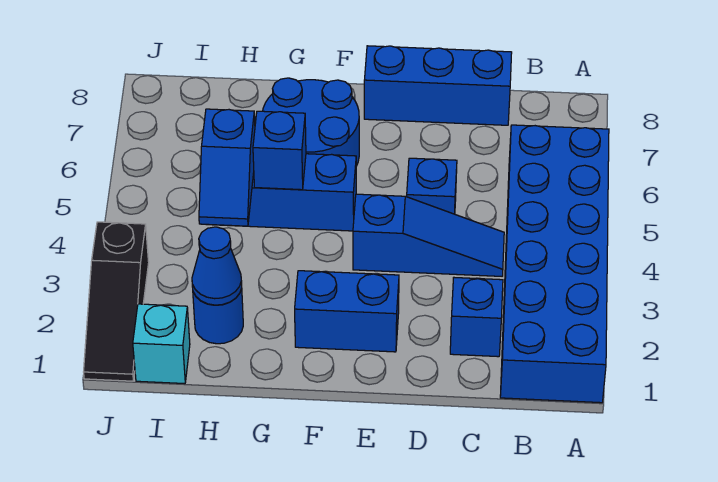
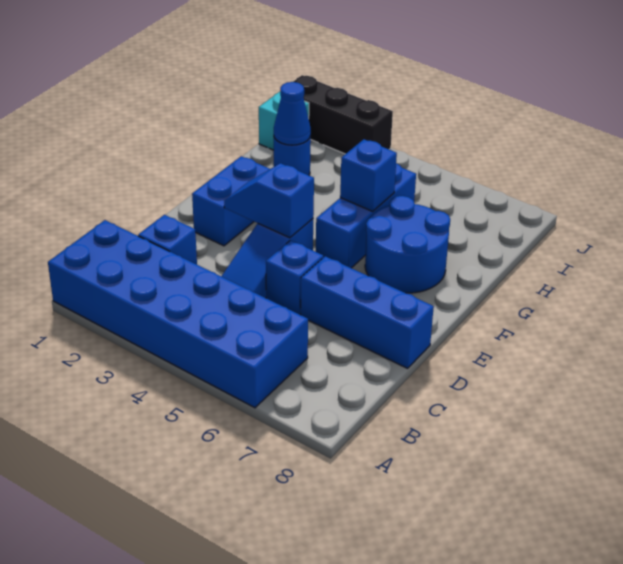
blue 1x3 brick [364,46,512,125] -> blue 1x3 brick turned to [301,256,434,368]
blue 1x2 slope [199,109,255,226] -> blue 1x2 slope moved to [224,163,314,238]
black 1x3 slope [84,222,149,381] -> black 1x3 brick [293,75,393,154]

